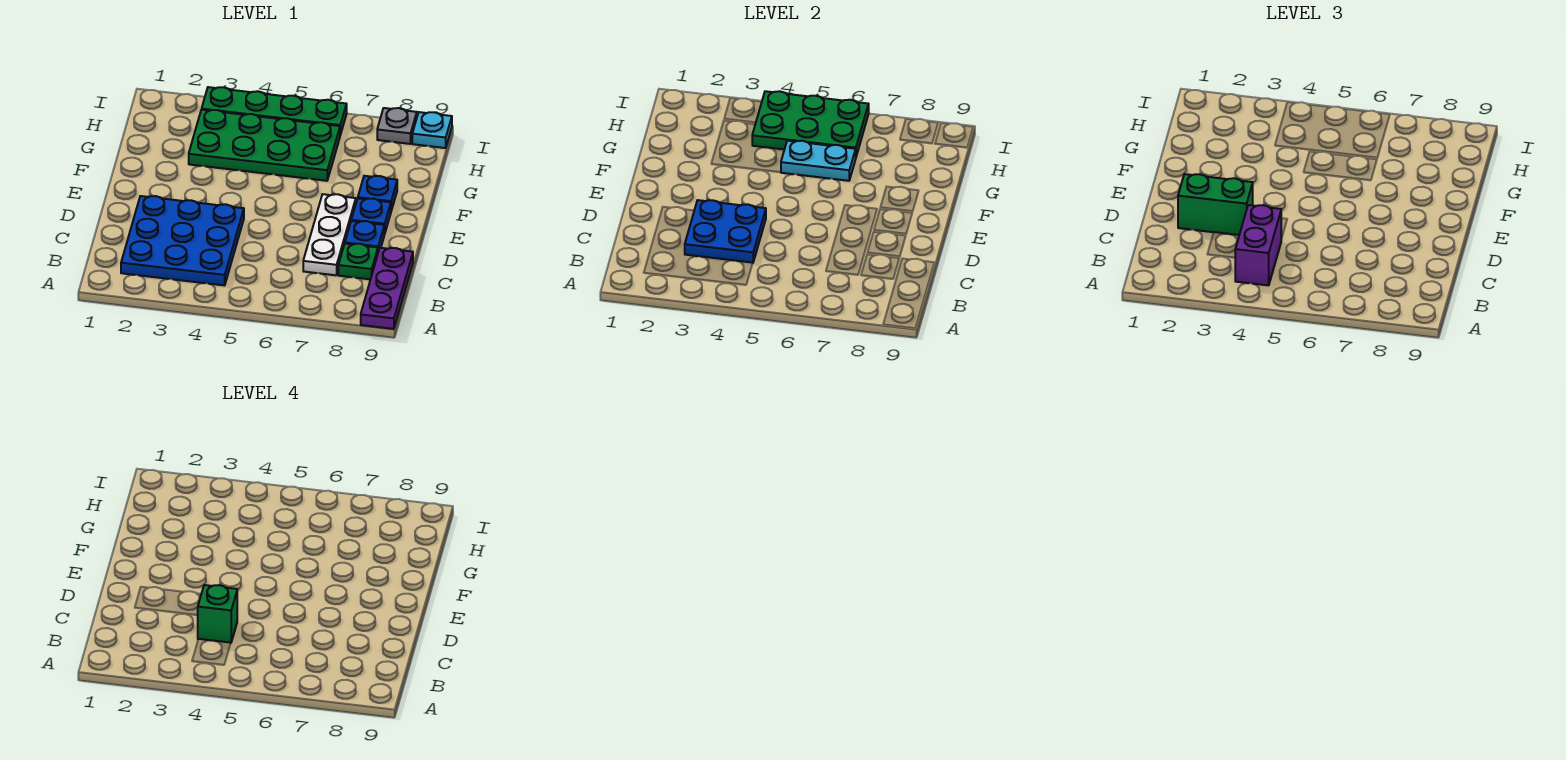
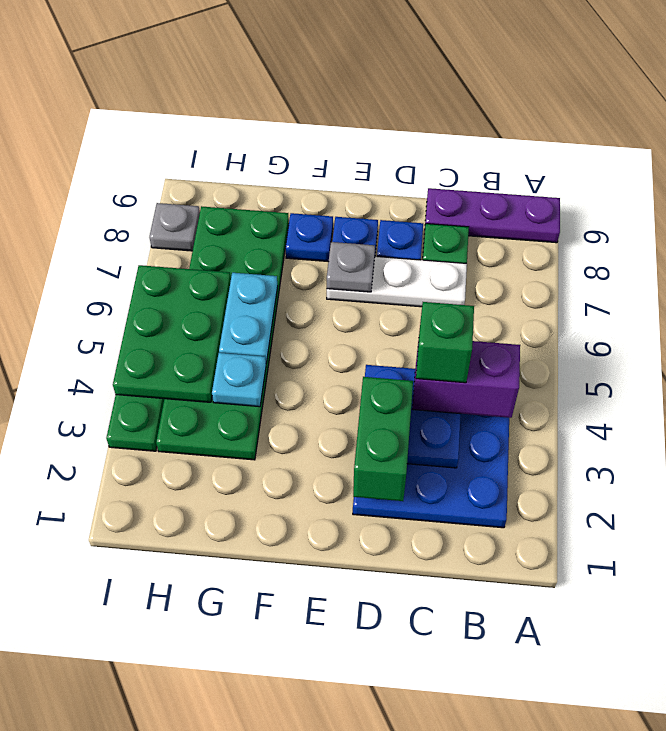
none -> grey 1x1 plate [327,242,375,292]
green 2x4 plate [189,110,340,181] -> green 2x6 plate [156,206,289,460]
cyan 1x1 plate [412,112,452,148] -> cyan 1x1 plate moved to [212,353,266,407]

